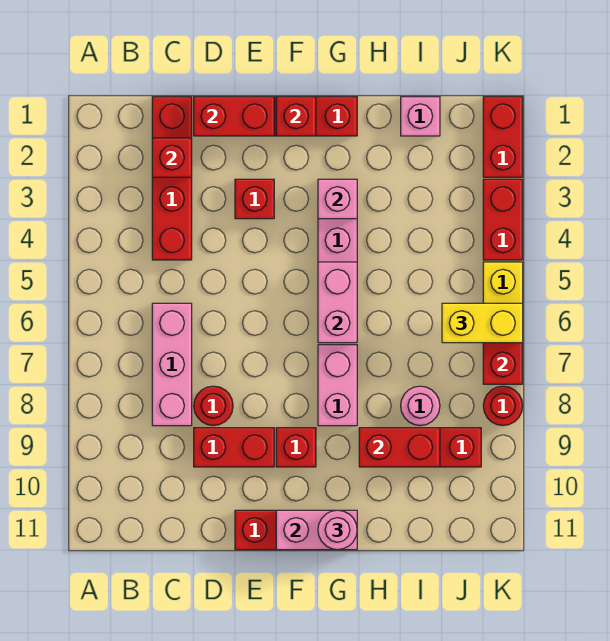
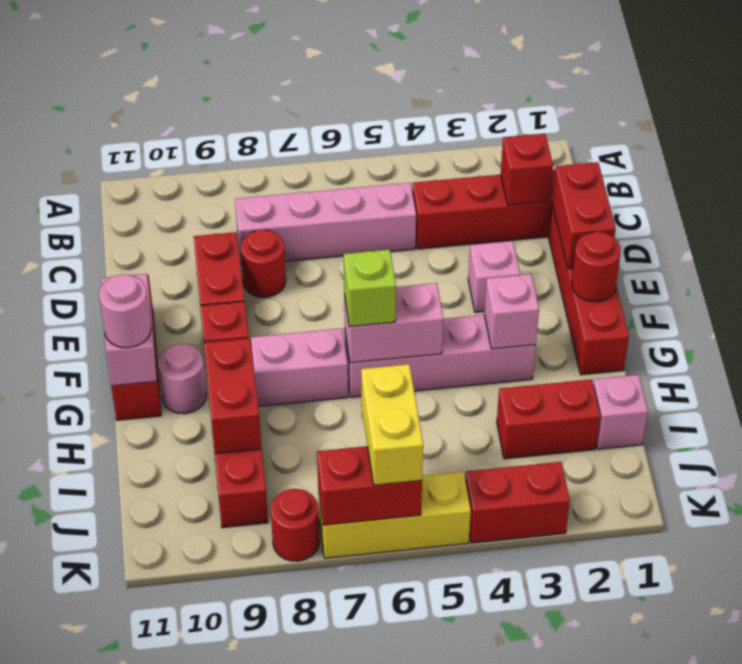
pink 1x3 brick [152,303,192,426] -> pink 1x4 brick [235,183,416,265]
red 1x1 brick [235,179,274,219] -> pink 1x1 brick [468,241,520,313]
red 1x1 brick [276,97,316,136] -> red 1x1 round brick [572,232,621,302]
none -> lime 1x1 brick [344,250,396,326]
pink 1x1 round brick [401,386,440,426] -> pink 1x1 round brick moved to [158,344,207,414]
red 1x2 brick [483,97,523,177] -> red 1x2 brick moved to [497,379,600,459]

